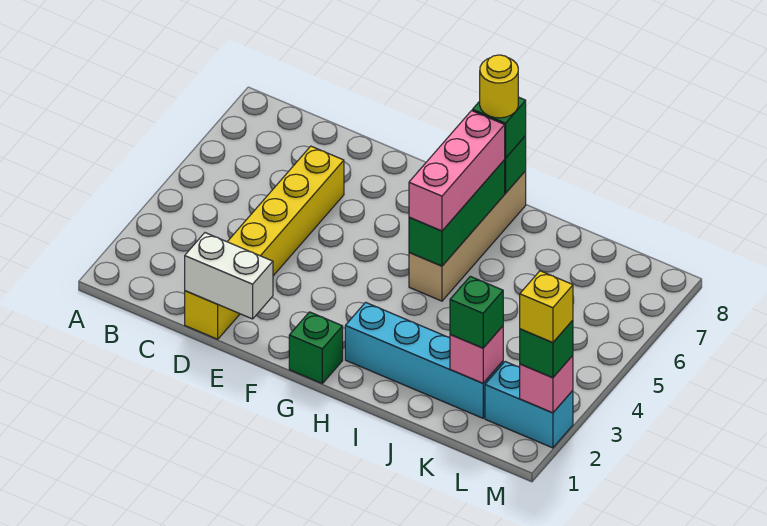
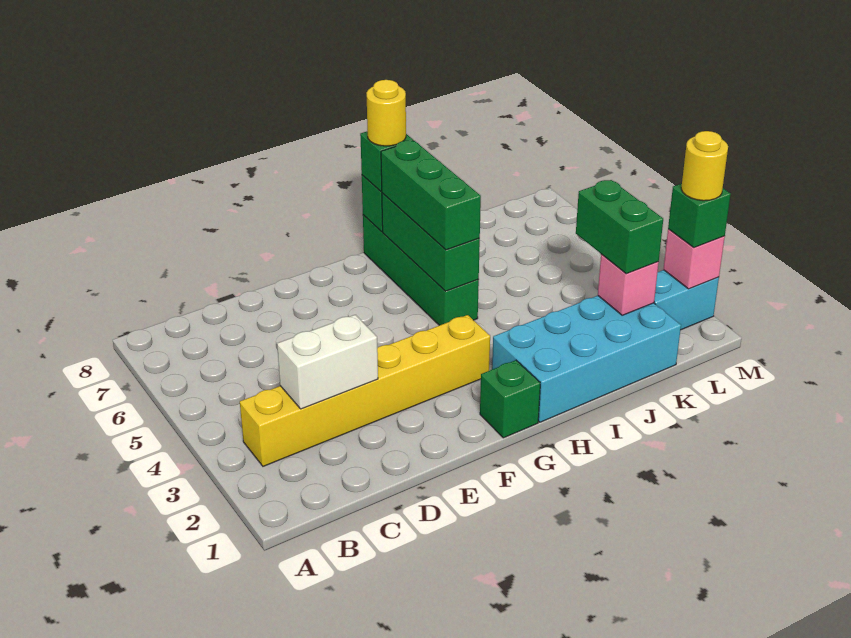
yellow 1x6 brick [185,146,344,339] -> yellow 1x6 brick turned to [240,315,490,466]
white 1x2 brick [185,233,273,319] -> white 1x2 brick moved to [277,315,378,409]
cyan 1x4 brick [345,302,503,418] -> cyan 2x4 brick [492,296,681,422]
tan 1x4 brick [409,171,526,301] -> green 1x4 brick [363,215,479,325]
pink 1x3 brick [409,111,505,231] -> green 1x3 brick [381,141,481,250]
green 1x1 brick [450,276,503,348] -> green 1x2 brick [576,180,663,274]
yellow 1x1 brick [520,271,573,343] -> yellow 1x1 round brick [681,131,728,201]

